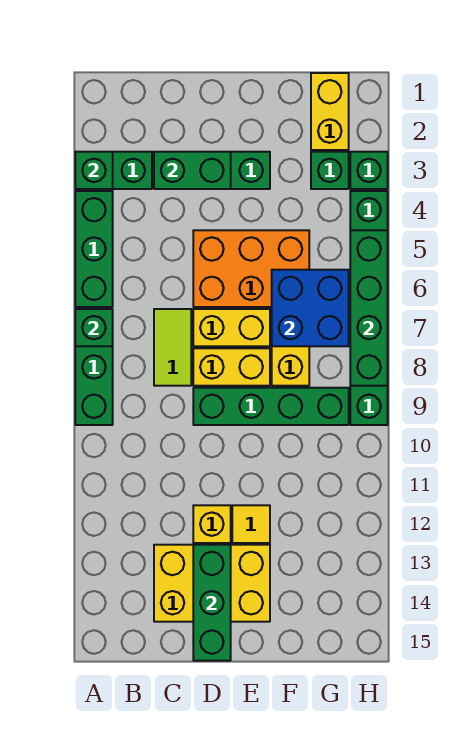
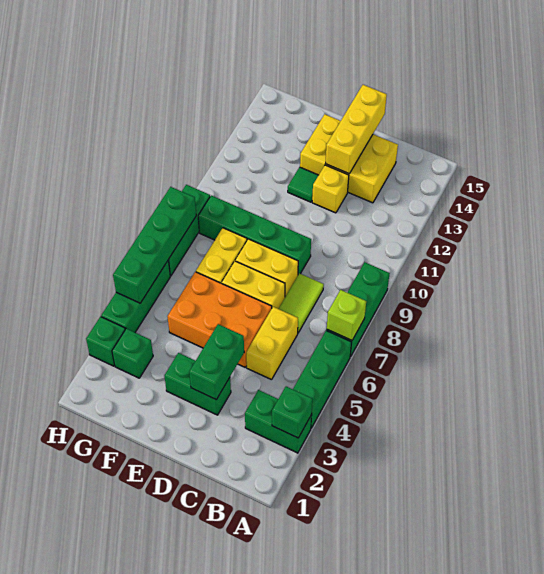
green 1x1 brick [75,309,113,346] -> lime 1x1 brick [327,290,366,340]
green 1x2 brick [154,152,231,189] -> green 1x2 brick turned to [189,324,244,400]
green 1x3 brick [193,545,231,661] -> yellow 1x3 brick [325,85,387,174]
yellow 1x1 tile [232,505,270,543] -> green 1x1 tile [288,167,319,202]
blue 2x2 brick [272,270,349,346] -> none
yellow 1x2 brick [311,73,349,150] -> yellow 1x2 brick moved to [246,307,298,380]

